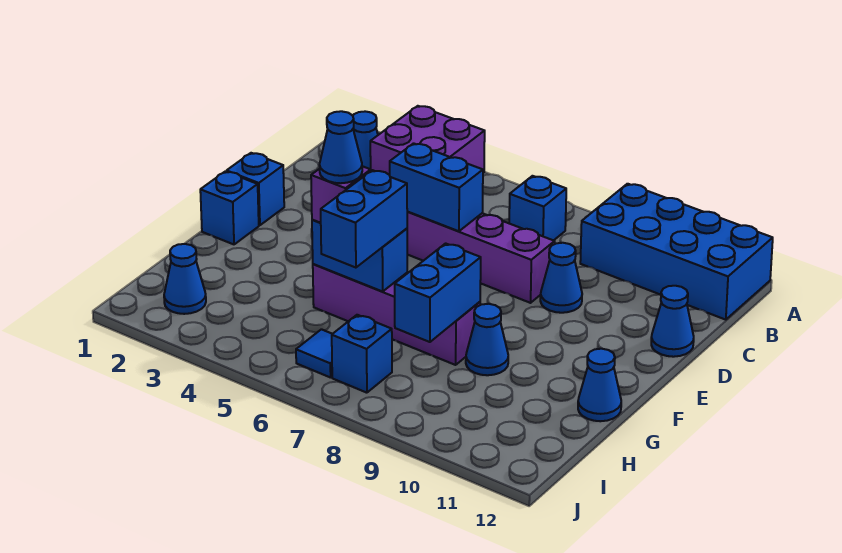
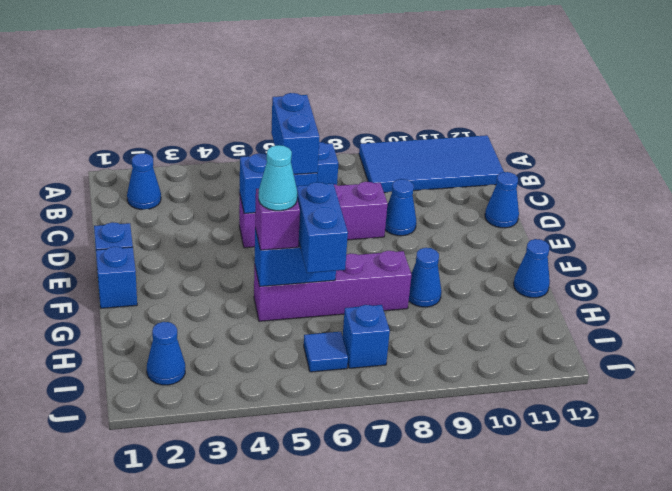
purple 2x2 brick [370,106,485,175] -> none
blue 2x4 brick [580,184,773,320] -> blue 2x4 tile [359,135,504,193]
blue 1x1 cone [319,111,362,183] -> cyan 1x1 cone [259,145,297,211]
blue 1x2 brick [395,243,481,342] -> blue 1x2 brick moved to [271,93,319,174]

